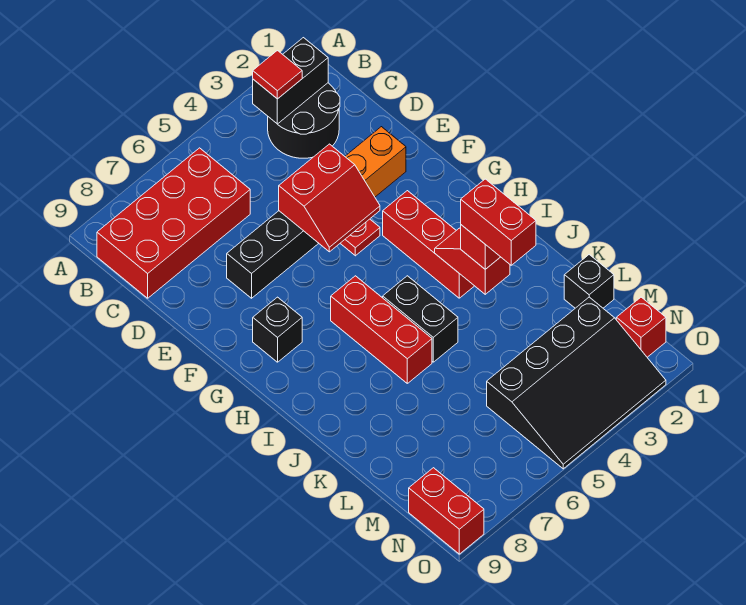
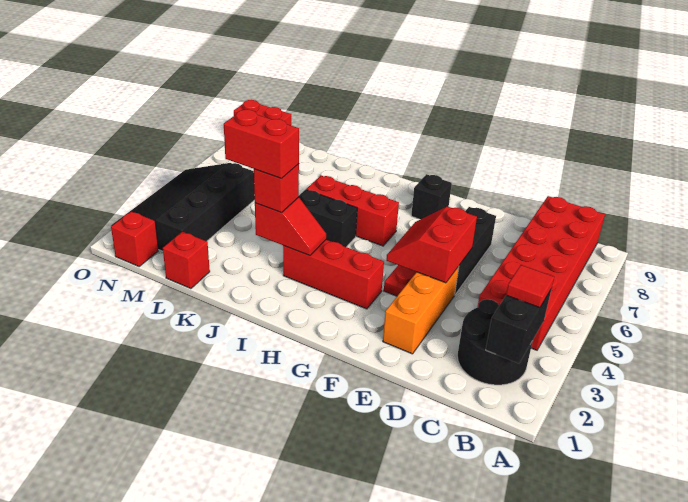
red 2x4 brick [97,148,250,298] -> red 2x6 brick [478,196,605,350]
black 1x1 brick [564,255,614,308] -> red 1x1 brick [163,232,210,289]

